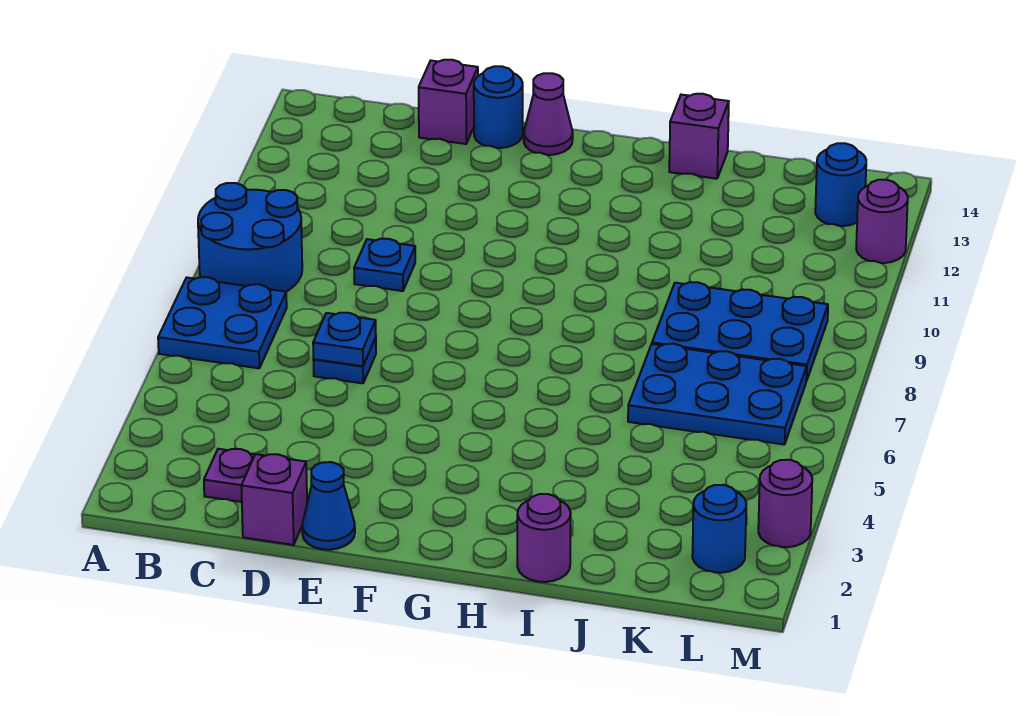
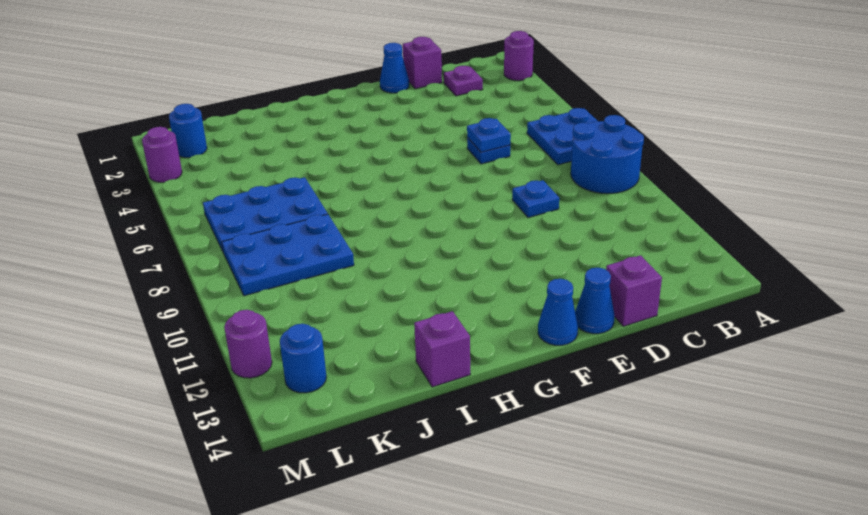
blue 1x1 round brick [474,66,523,148] -> blue 1x1 cone [575,268,615,334]
purple 1x1 cone [524,73,573,155] -> blue 1x1 cone [538,279,578,345]
purple 1x1 round brick [517,494,571,582] -> purple 1x1 round brick moved to [504,31,534,81]

